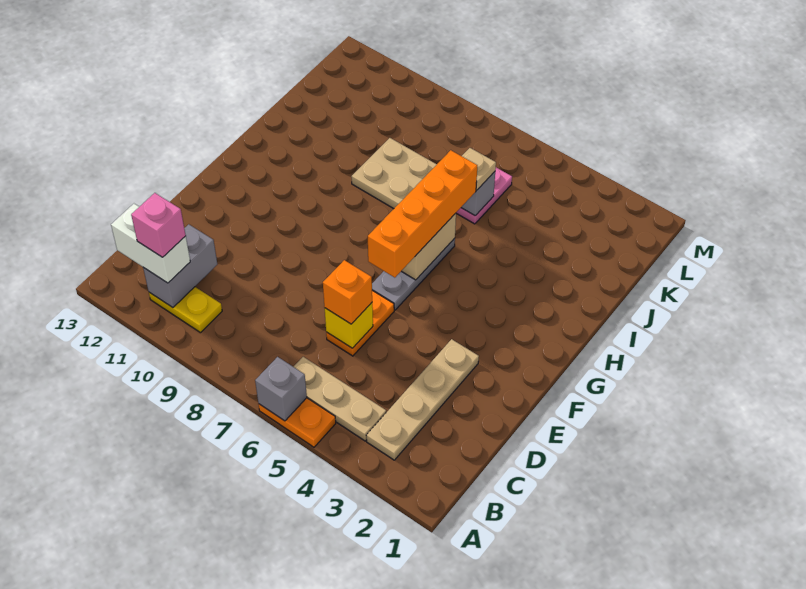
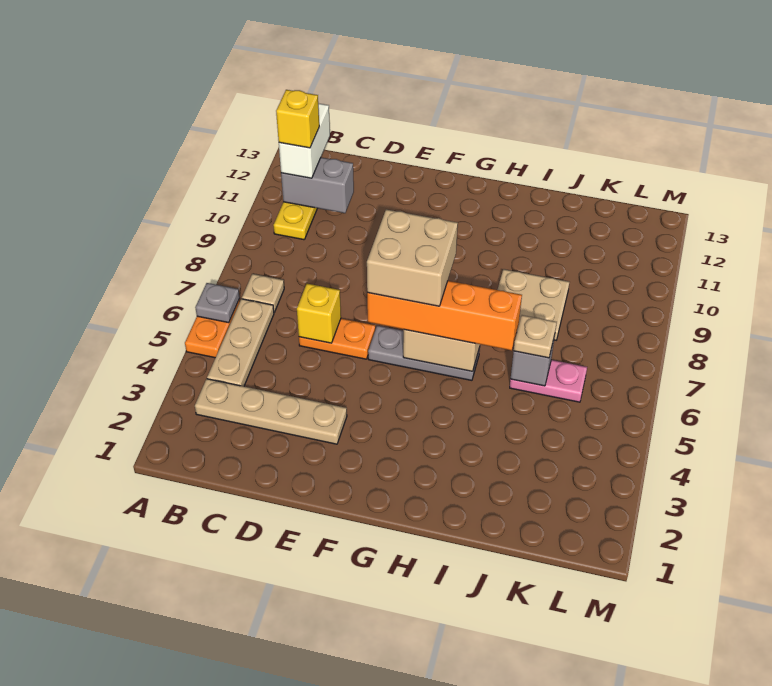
grey 1x1 brick [255,357,307,421] -> grey 1x1 plate [195,283,240,323]
none -> tan 1x1 plate [242,274,284,312]
pink 1x1 brick [131,193,186,257] -> yellow 1x1 brick [276,90,319,148]
orange 1x1 brick [323,260,372,324] -> none
none -> tan 2x2 brick [367,209,458,306]

